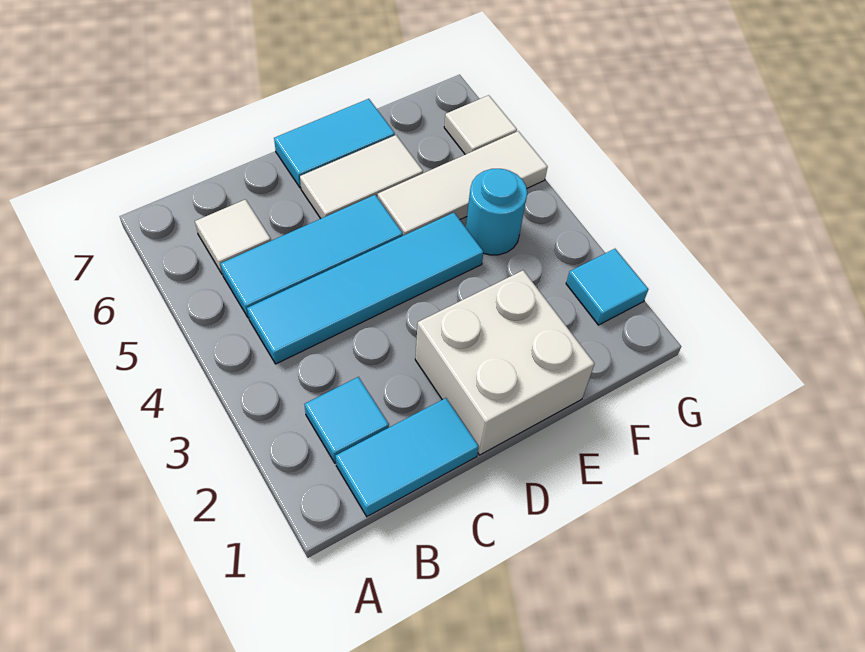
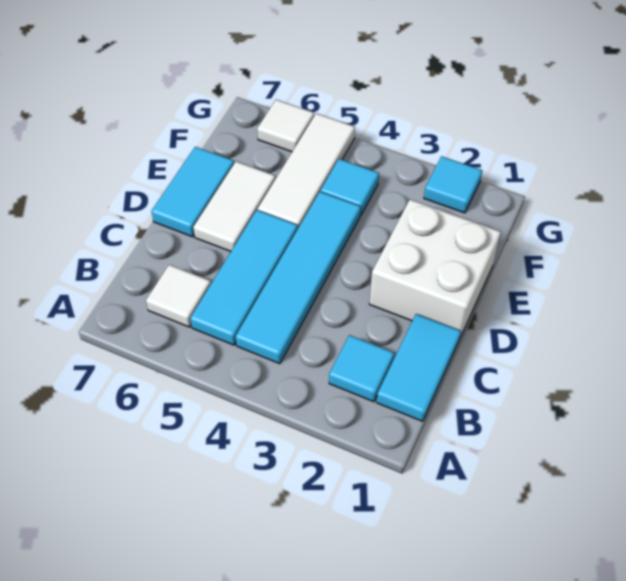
cyan 1x1 round brick [466,169,527,255] -> cyan 1x1 tile [321,159,379,216]

